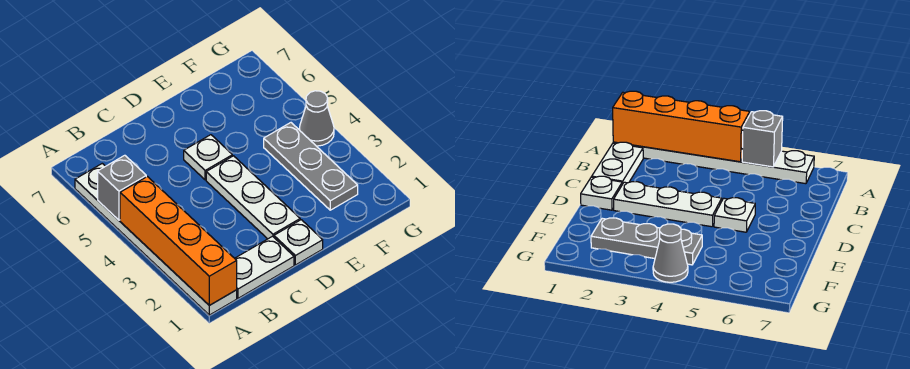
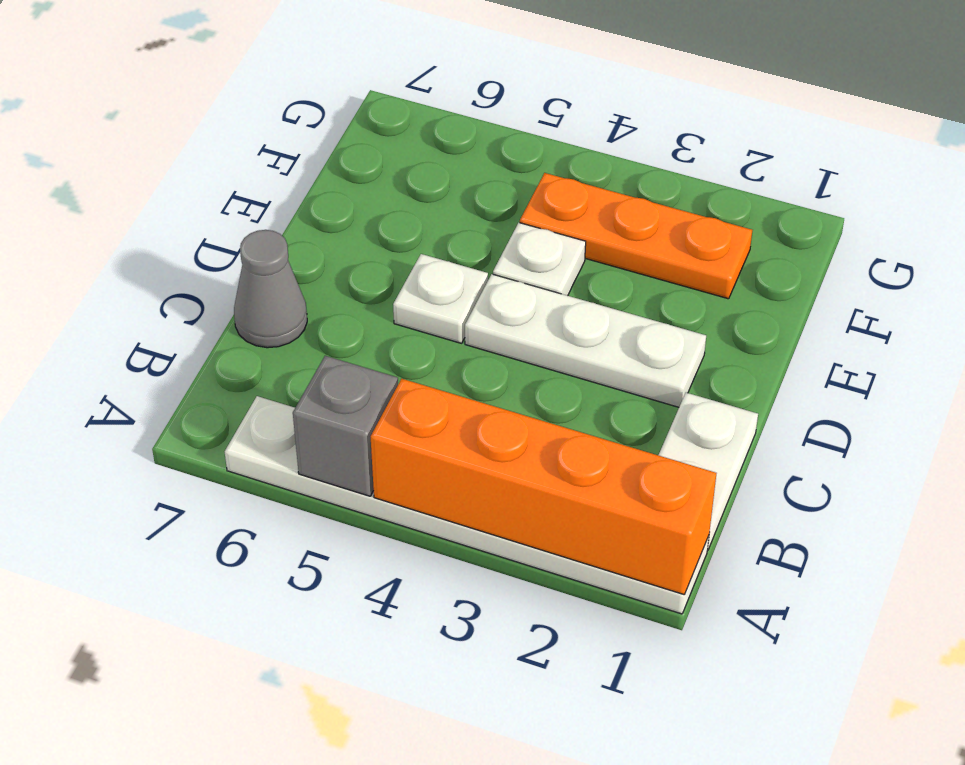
white 1x1 plate [274,220,323,265] -> white 1x1 plate moved to [493,223,586,296]
grey 1x3 plate [264,123,358,210] -> orange 1x3 plate [520,173,752,299]
grey 1x1 cone [299,91,334,146] -> grey 1x1 cone moved to [234,230,307,348]

